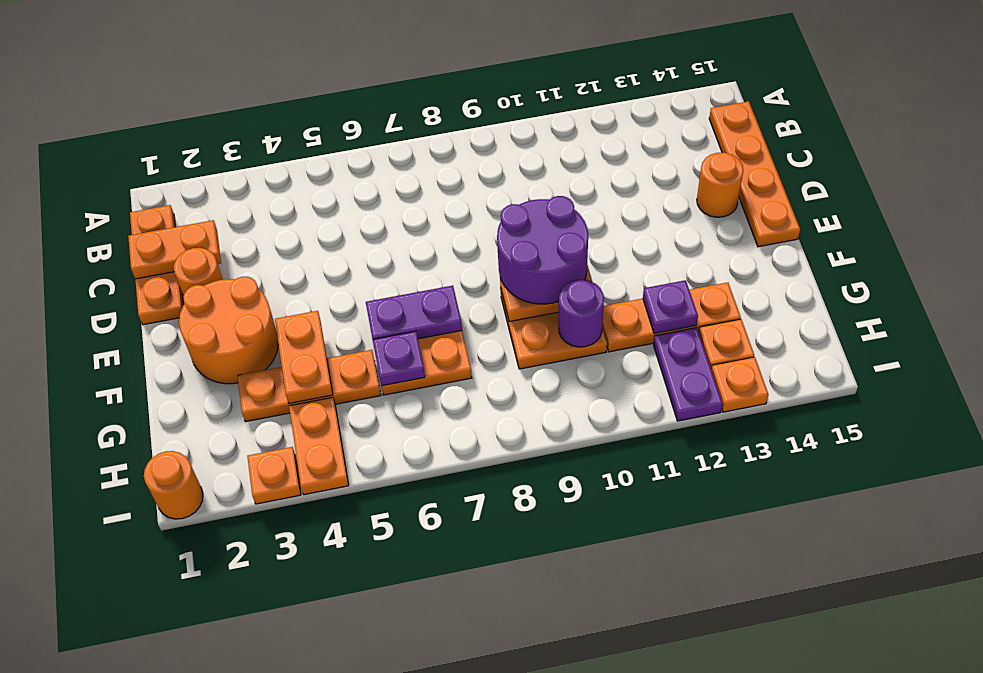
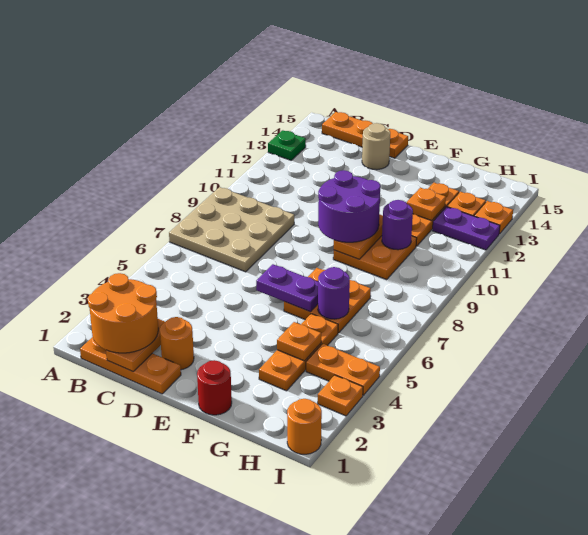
none -> tan 3x3 plate [169,187,294,272]
none -> green 1x1 plate [268,130,306,160]
orange 1x4 plate [709,101,800,247] -> orange 1x3 plate [322,112,408,158]
orange 1x1 round brick [697,153,743,217] -> tan 1x1 round brick [362,123,390,170]
orange 2x2 round brick [179,277,279,384] -> orange 2x2 round brick moved to [88,273,158,353]
none -> red 1x1 round brick [197,360,232,415]
orange 1x2 plate [275,311,333,403] -> orange 1x1 plate [277,322,321,361]
purple 1x2 plate [366,286,462,339] -> purple 1x2 plate turned to [256,264,318,312]
purple 1x1 plate [373,331,425,386] -> purple 1x1 round brick [318,267,350,319]
purple 1x1 plate [643,280,698,334] -> orange 1x1 plate [407,188,446,221]

